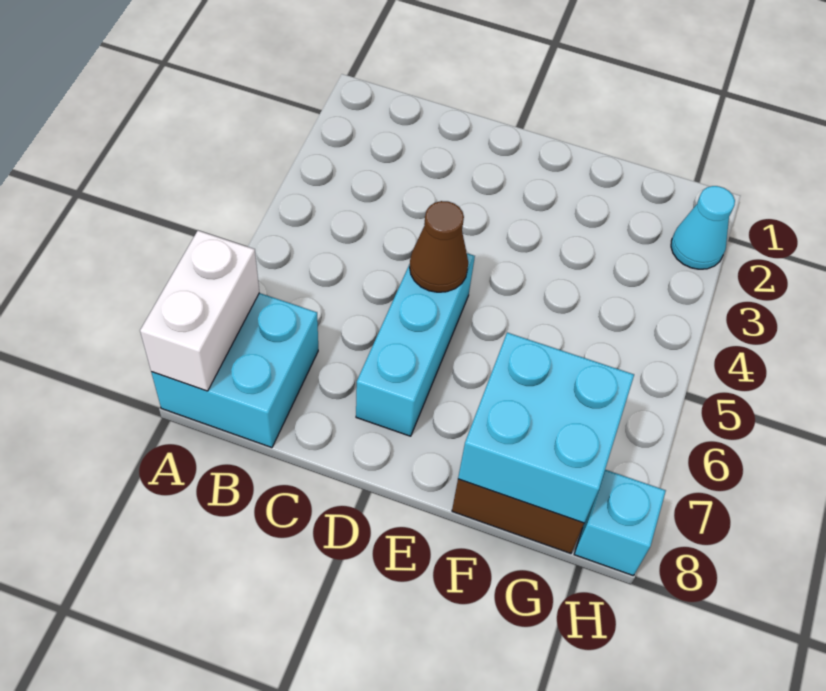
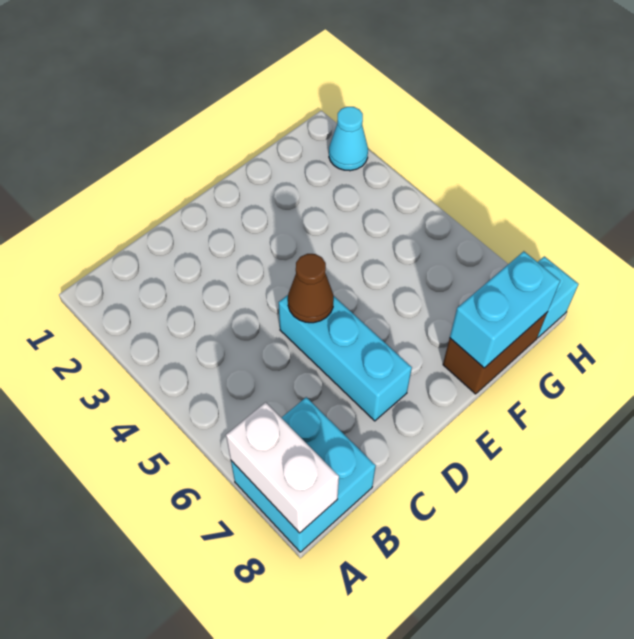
cyan 2x2 brick [458,333,634,523] -> cyan 1x2 brick [450,251,560,368]

